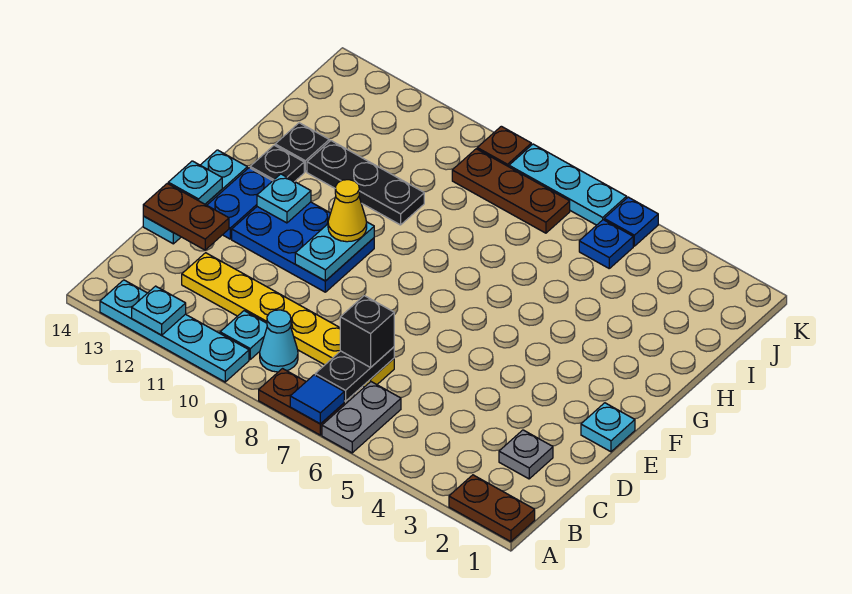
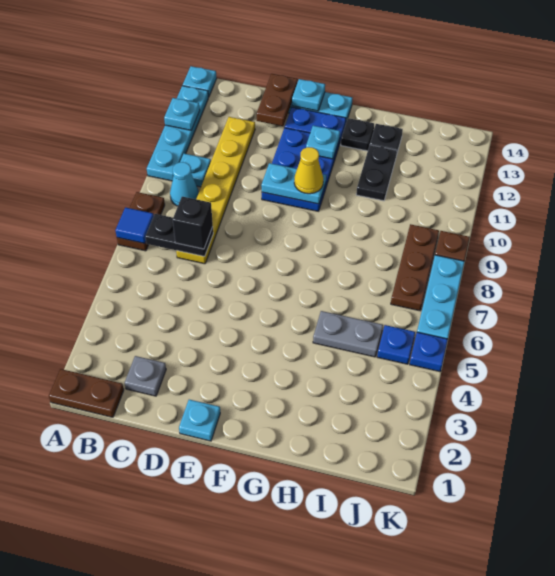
brown 1x2 plate [449,475,535,542] -> brown 1x2 plate turned to [49,369,124,417]
grey 1x2 plate [322,382,401,453] -> grey 1x2 plate moved to [313,311,383,357]
none -> cyan 1x1 plate [183,66,217,97]
black 1x3 plate [307,141,424,225] -> black 1x2 plate [356,145,397,201]

